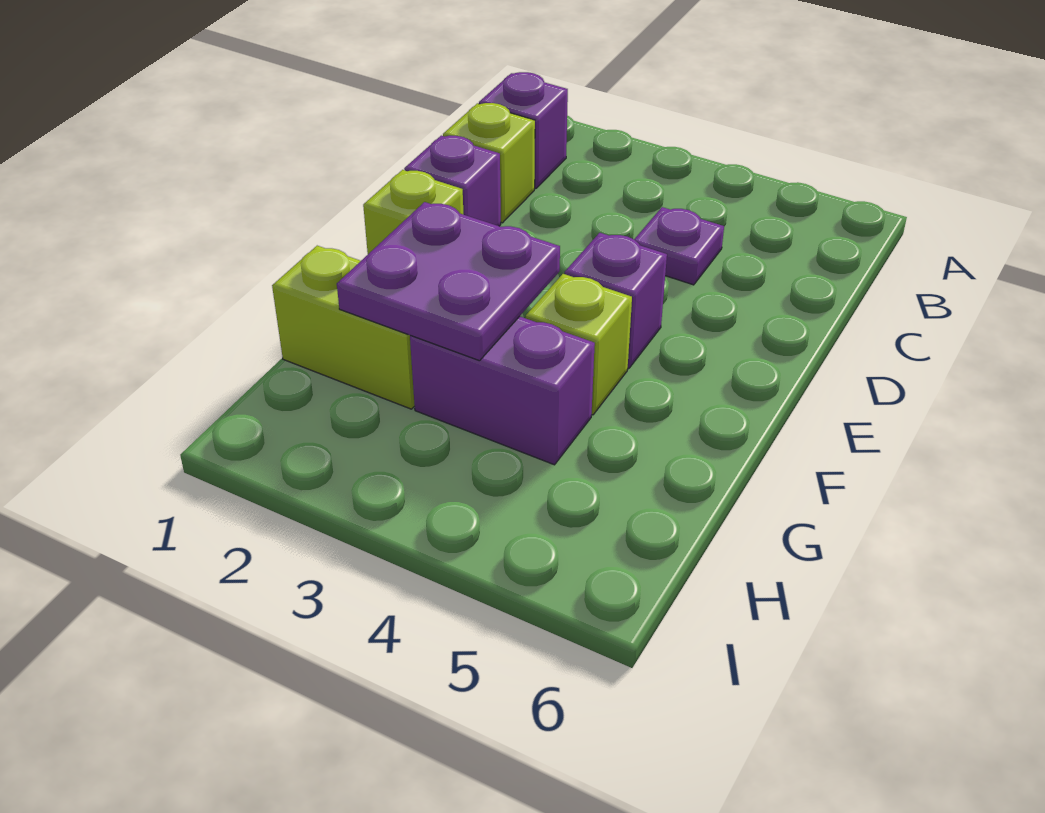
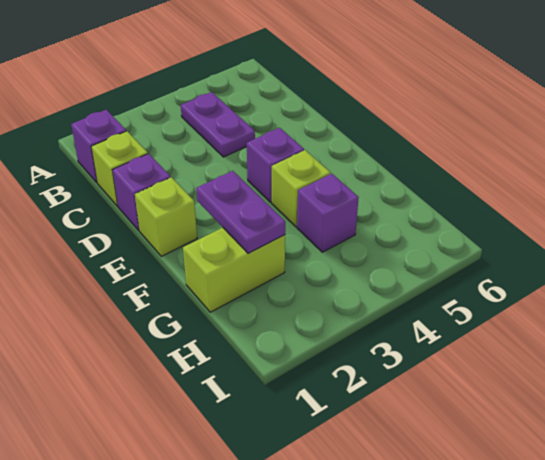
purple 1x1 plate [634,207,724,285] -> purple 1x2 plate [181,92,255,157]
purple 2x2 plate [337,202,560,361] -> purple 1x2 plate [196,171,285,254]
purple 1x2 brick [410,316,595,465] -> purple 1x1 brick [297,174,359,252]

